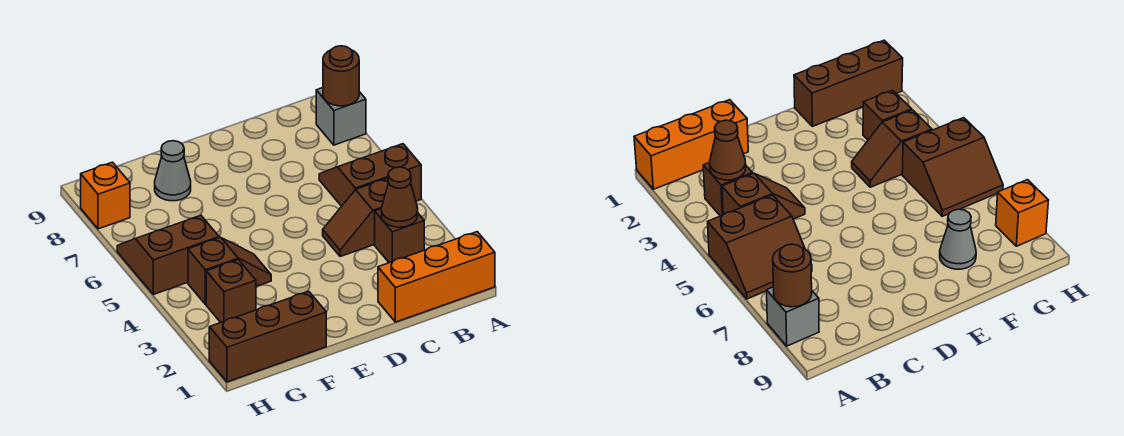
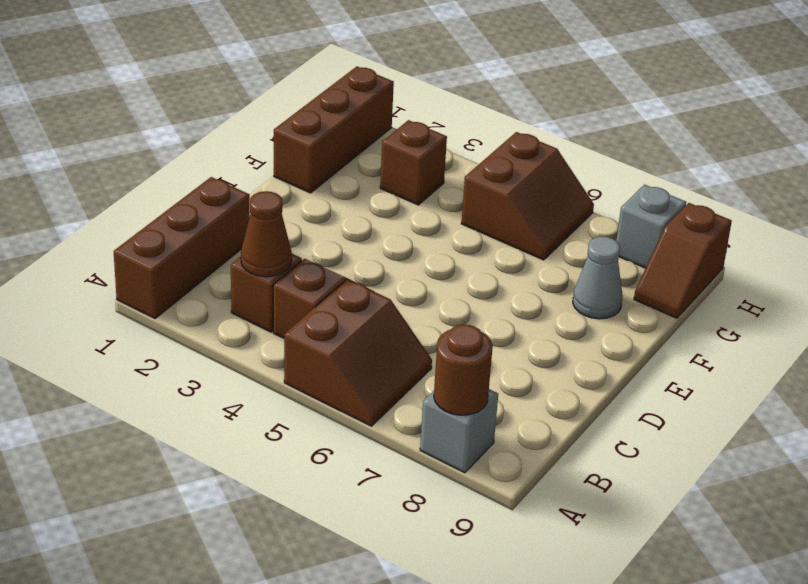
orange 1x3 brick [378,232,495,322] -> brown 1x3 brick [114,177,250,318]
brown 1x2 slope [188,237,271,304] -> brown 1x2 slope moved to [634,203,732,318]
orange 1x1 brick [81,162,130,229] -> grey 1x1 brick [616,185,686,268]

